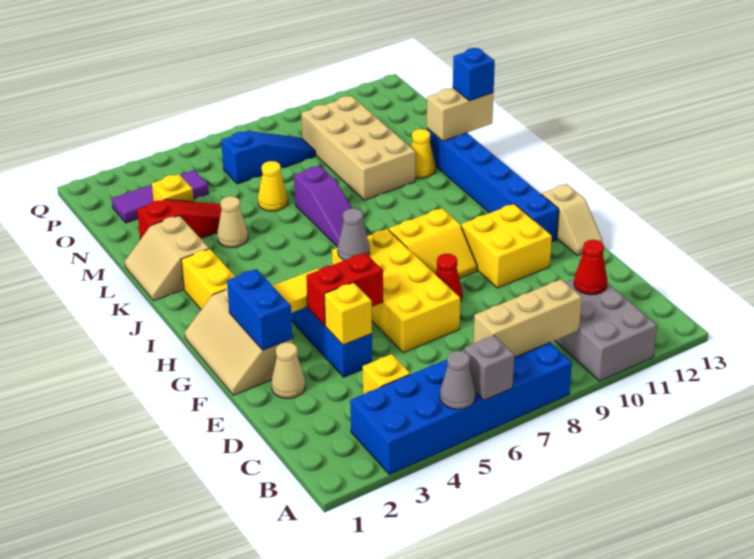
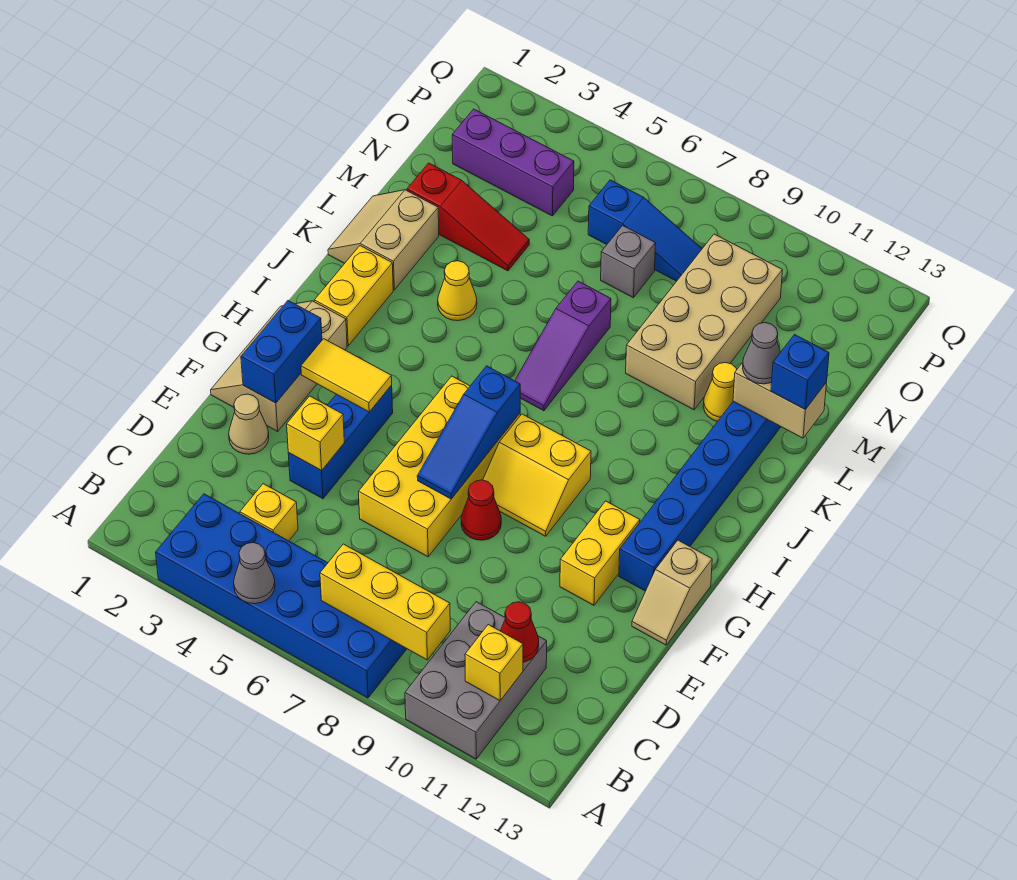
grey 1x1 brick [465,335,514,400] -> grey 1x1 brick moved to [601,226,656,298]
tan 1x3 brick [473,279,582,358] -> yellow 1x3 brick [320,544,450,660]
red 1x2 brick [306,253,383,326] -> none
none -> blue 1x3 slope [417,366,520,499]
yellow 2x2 brick [462,204,552,288] -> yellow 1x2 brick [560,501,640,605]
grey 1x1 cone [338,208,370,260] -> grey 1x1 cone moved to [743,323,780,384]
tan 1x1 cone [217,196,248,248] -> none
yellow 1x1 cone [258,161,288,211] -> yellow 1x1 cone moved to [438,261,477,321]
yellow 1x1 brick [152,174,194,202] -> yellow 1x1 brick moved to [465,625,523,701]
purple 1x3 tile [112,170,209,223] -> purple 1x3 brick [452,109,574,216]

